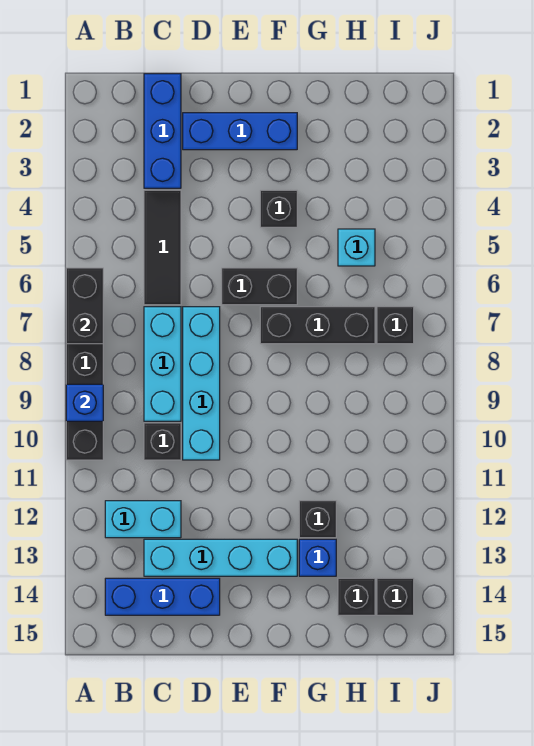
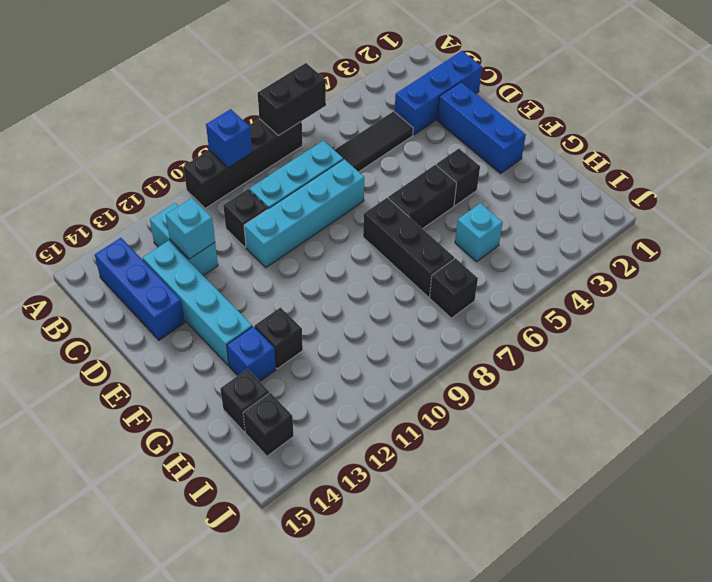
none -> cyan 1x1 brick [166,198,215,259]
black 1x2 brick [222,268,297,305] -> black 1x2 brick turned to [388,165,457,229]

